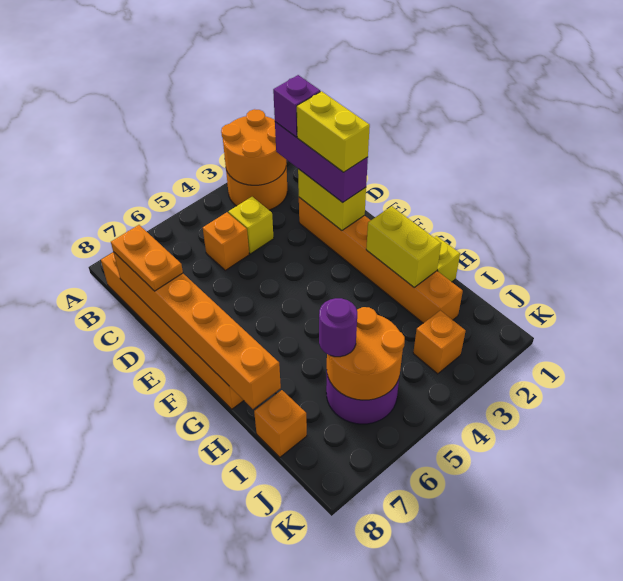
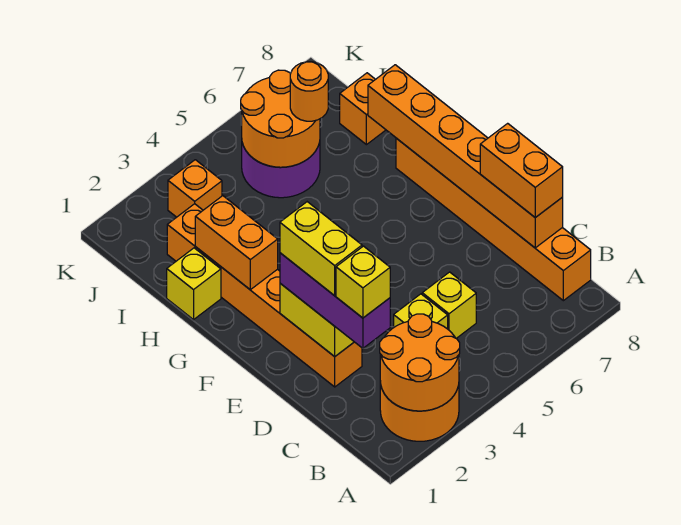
purple 1x1 brick [273,75,320,137] -> yellow 1x1 brick [336,246,390,318]
orange 1x1 brick [203,212,249,270] -> yellow 1x1 brick [422,272,476,338]
orange 1x2 plate [111,225,183,291] -> orange 1x2 brick [480,123,563,217]
yellow 1x2 brick [366,206,441,287] -> orange 1x2 brick [195,196,278,290]
purple 1x1 round brick [319,298,357,357] -> orange 1x1 round brick [290,62,328,121]

